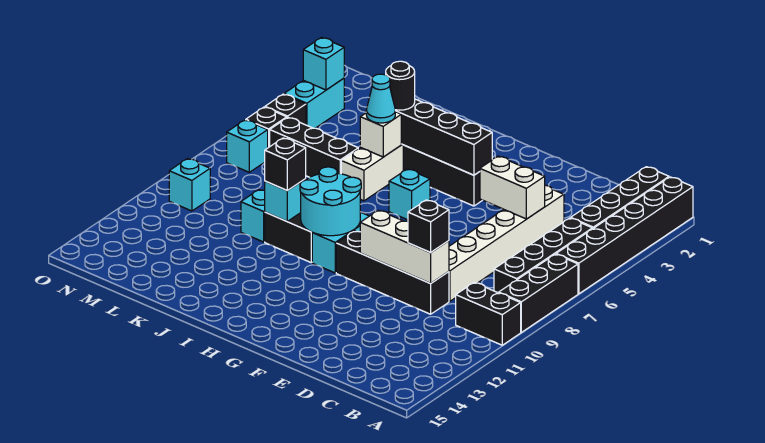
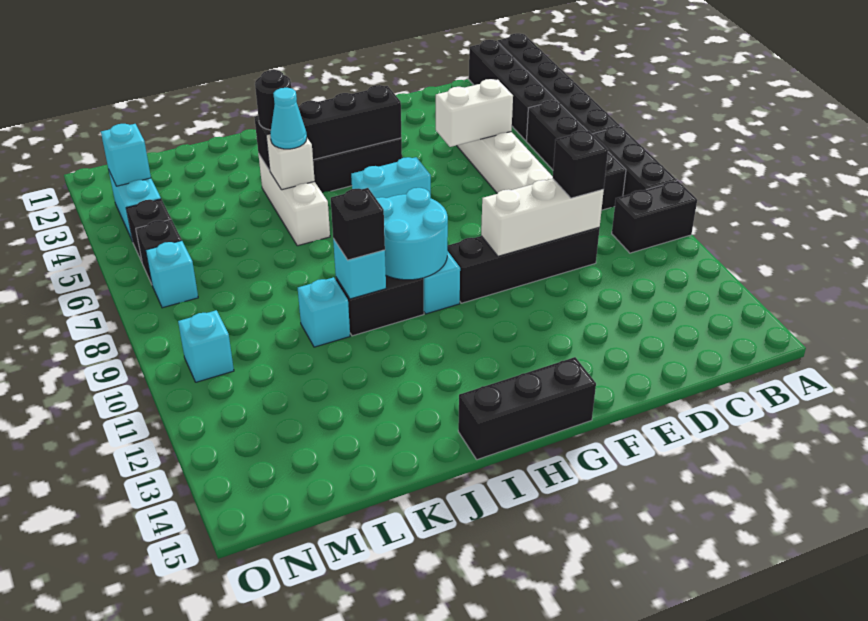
cyan 1x1 brick [389,169,430,220] -> cyan 1x2 brick [351,157,431,198]
black 1x3 brick [270,118,358,177] -> black 1x3 brick moved to [458,357,596,460]

